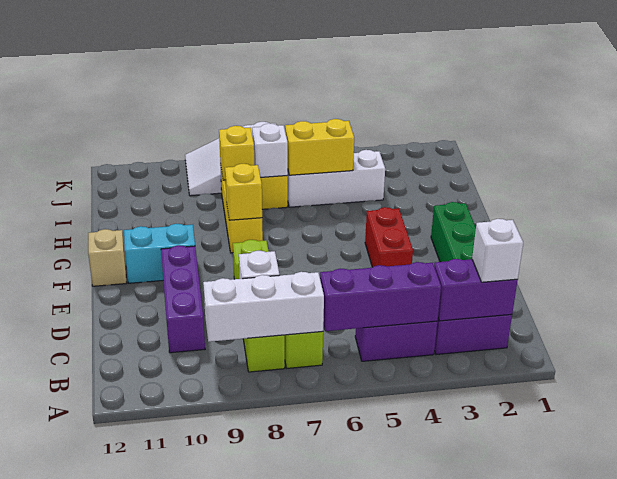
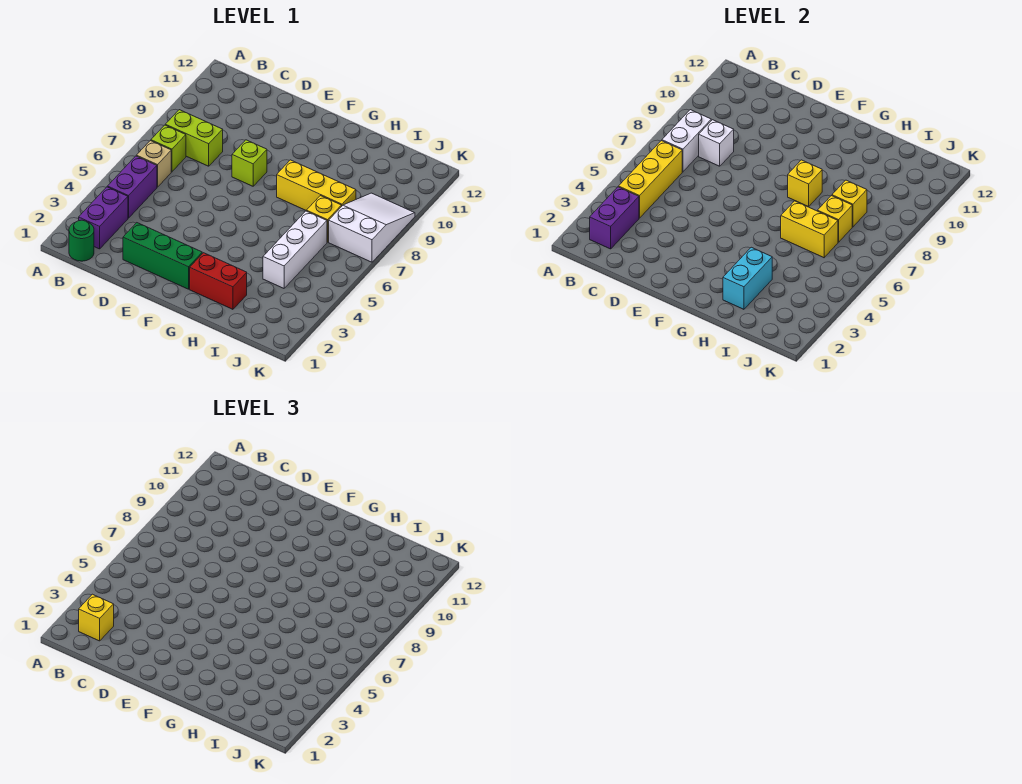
none -> green 1x1 round brick [69,220,94,261]
white 1x1 brick [472,219,523,282] -> yellow 1x1 brick [79,594,114,641]
purple 1x3 brick [320,262,441,331] -> yellow 1x3 brick [619,141,682,218]
white 1x3 brick [203,272,324,342] -> white 1x2 brick [662,110,711,172]
purple 1x3 brick [161,245,205,353] -> none
red 1x2 brick [365,207,413,267] -> red 1x2 brick moved to [190,253,247,309]
cyan 1x2 brick [124,224,195,283] -> cyan 1x2 brick moved to [723,247,772,309]
tan 1x1 brick [88,229,126,286] -> tan 1x1 brick moved to [136,141,171,187]
yellow 1x2 brick [285,119,354,175] -> yellow 1x2 brick turned to [781,201,838,258]
white 1x1 brick [252,123,288,177] -> yellow 1x1 brick [818,196,852,242]

